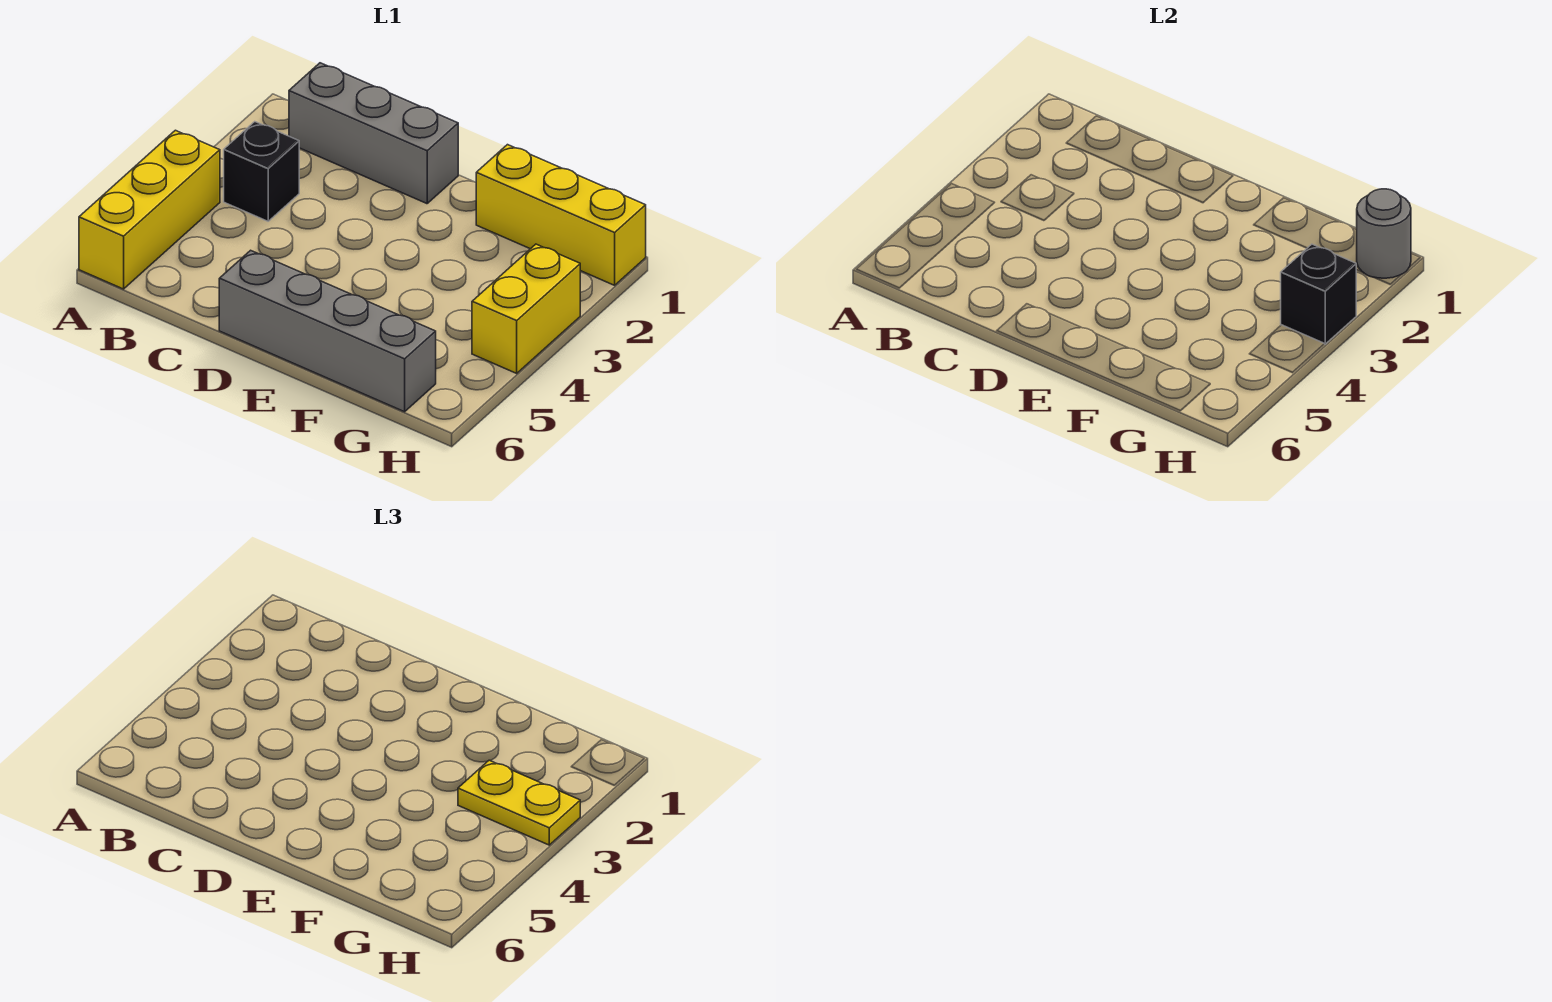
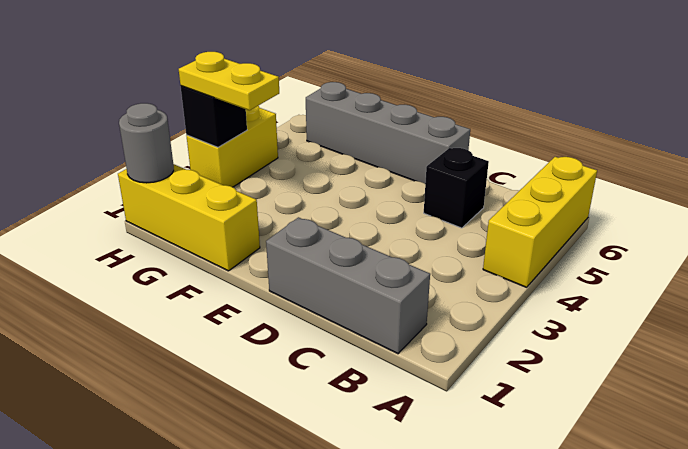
black 1x1 brick [224,122,299,221] -> black 1x1 brick moved to [424,148,489,228]

